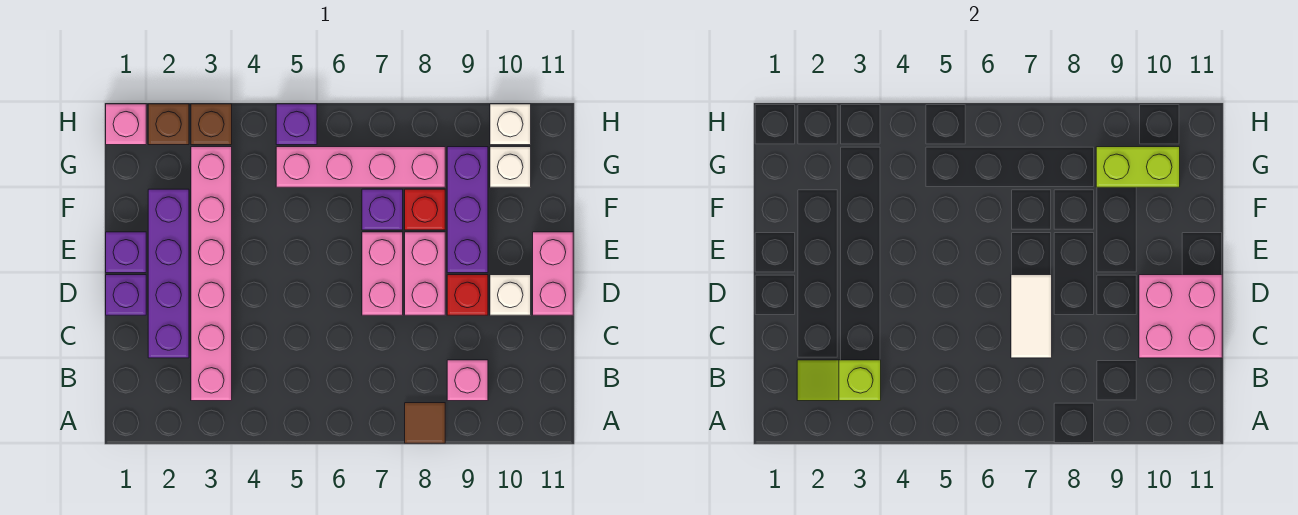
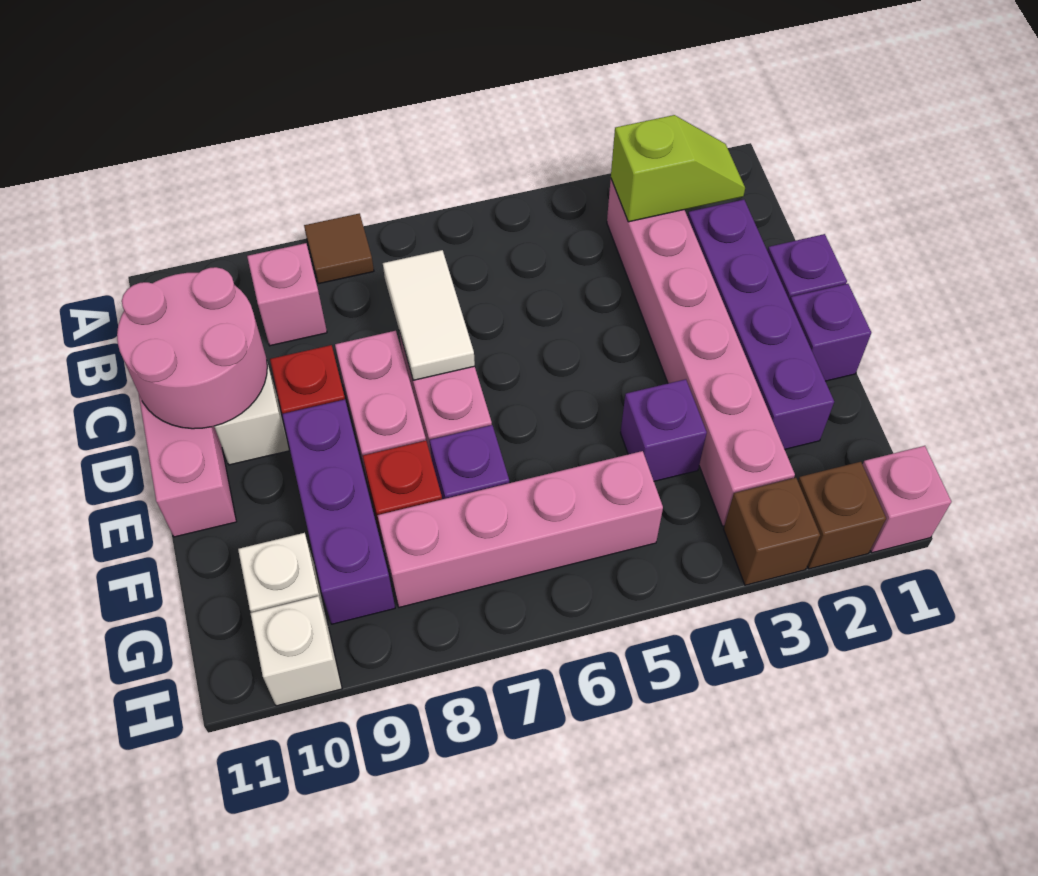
pink 2x2 brick [1139,275,1222,358] -> pink 2x2 round brick [117,267,267,429]
lime 1x2 brick [1096,147,1180,187] -> none
purple 1x1 brick [276,104,317,145] -> purple 1x1 brick moved to [621,379,707,481]

